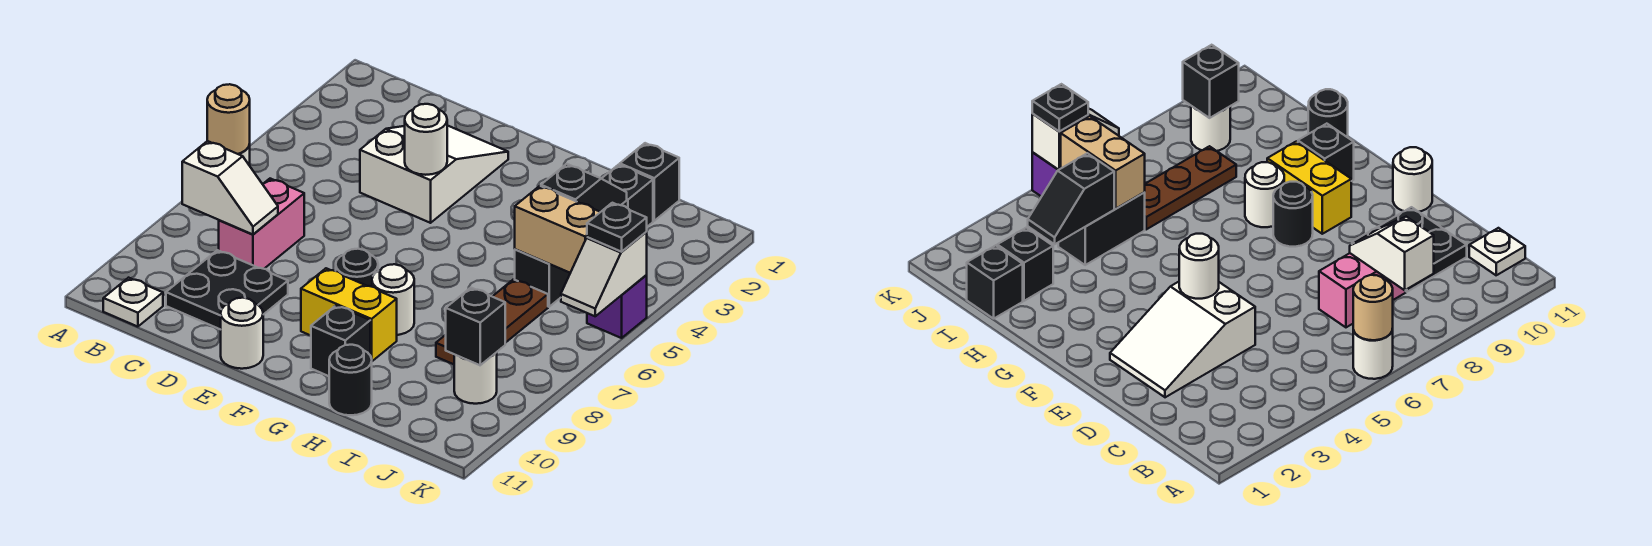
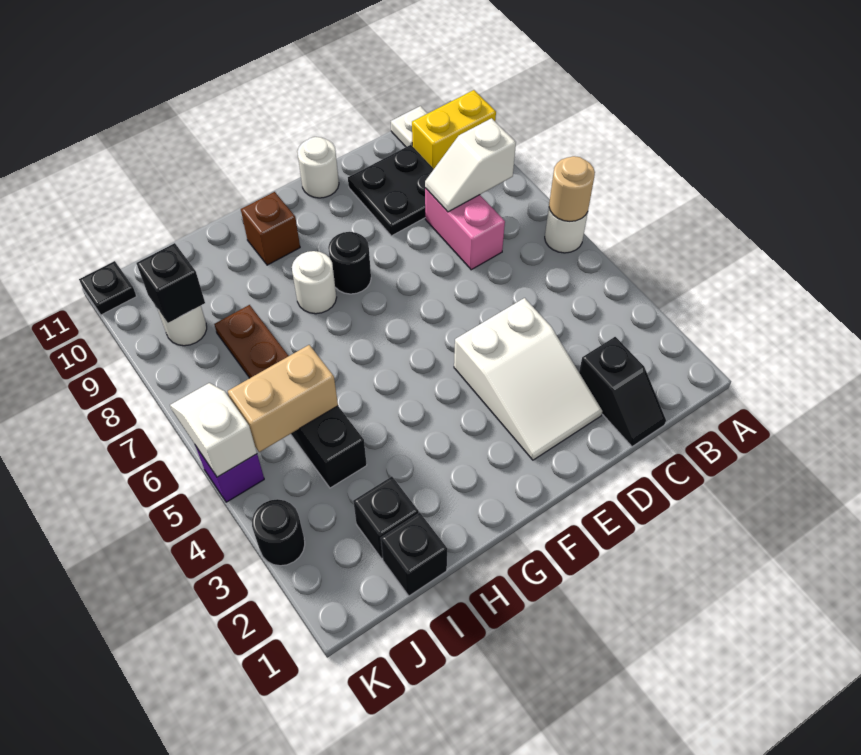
white 1x1 round brick [405,104,447,175] -> none
yellow 1x2 brick [301,268,397,361] -> yellow 1x2 brick moved to [412,90,496,169]
black 1x1 brick [311,306,370,376] -> brown 1x1 brick [241,192,300,265]
black 1x1 round brick [329,345,372,415] -> black 1x1 round brick moved to [252,499,305,566]
black 1x2 slope [541,164,627,212] -> black 1x2 slope moved to [579,337,666,447]
black 1x1 plate [587,203,647,252] -> black 1x1 plate moved to [79,261,136,315]

